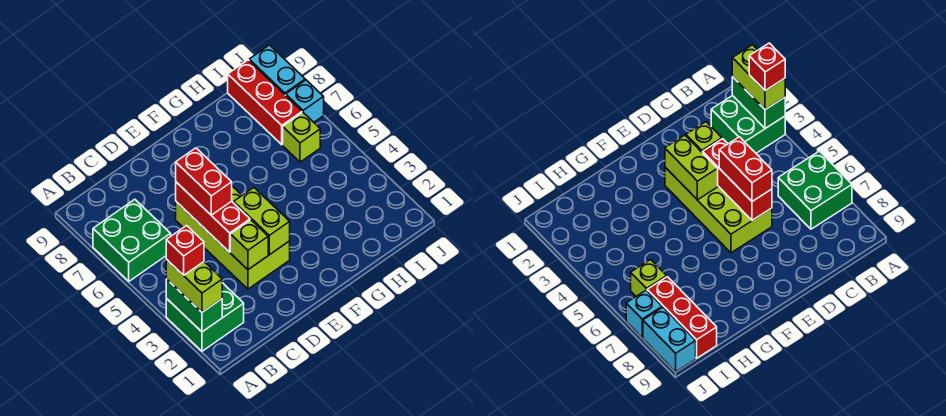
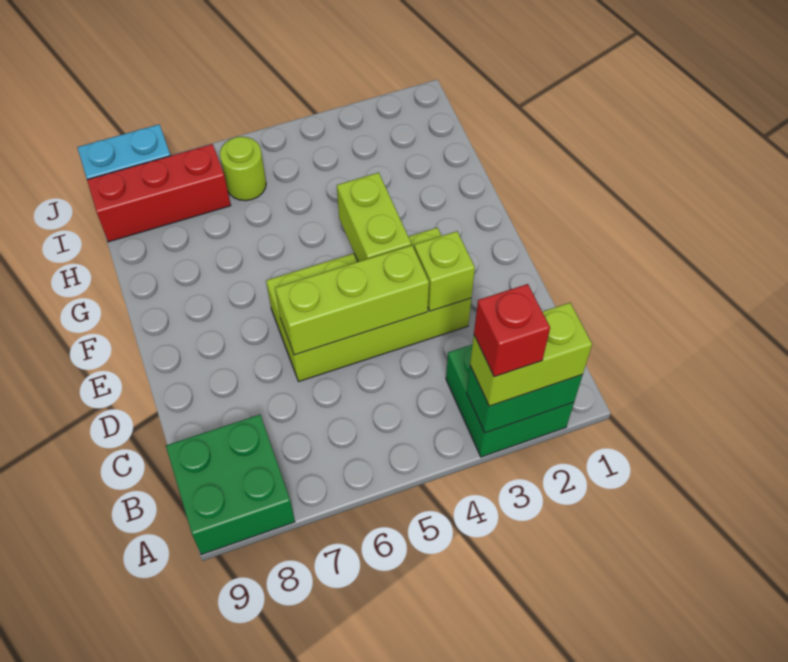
green 2x2 brick [93,199,171,281] -> green 2x2 brick moved to [166,415,295,555]
red 1x3 brick [176,182,250,252] -> lime 1x3 brick [275,245,429,355]
red 1x2 brick [176,148,232,215] -> none
lime 1x2 brick [234,188,290,255] -> lime 1x2 brick turned to [337,173,411,262]
lime 1x1 brick [283,113,320,162] -> lime 1x1 round brick [220,137,266,201]
cyan 1x1 brick [286,80,324,122] -> none

